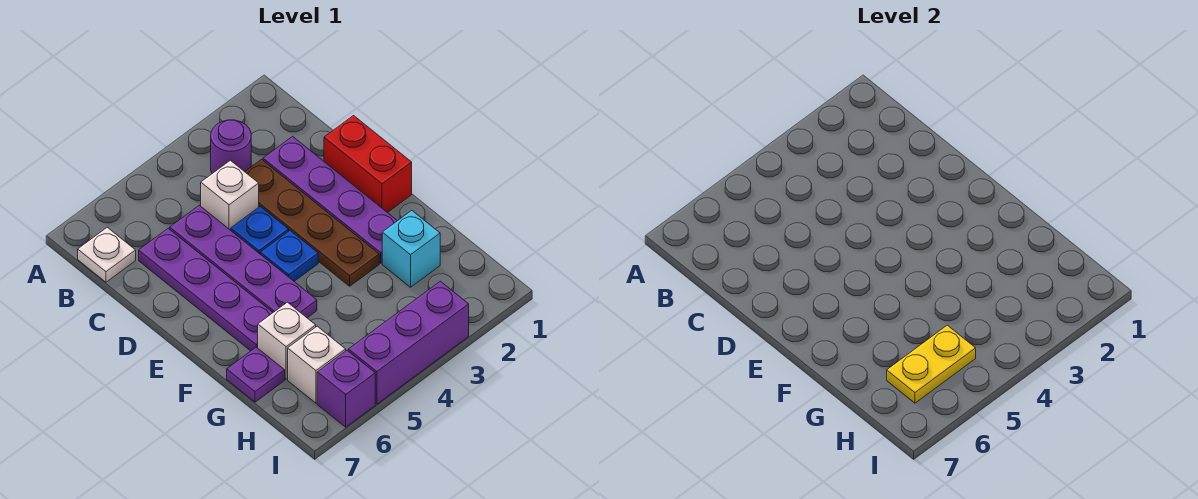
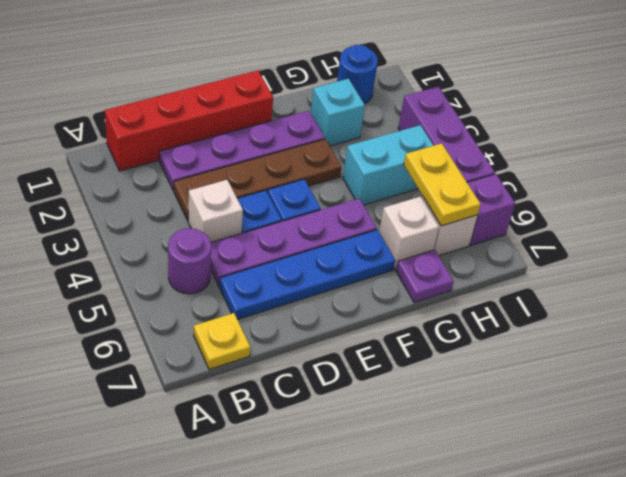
purple 1x1 round brick [211,120,251,173] -> purple 1x1 round brick moved to [168,228,211,294]
white 1x1 plate [78,227,136,282] -> yellow 1x1 plate [194,313,250,370]
purple 1x4 plate [139,228,273,351] -> blue 1x4 plate [219,230,395,319]
red 1x2 brick [324,116,412,213] -> red 1x4 brick [105,71,273,171]
none -> cyan 1x2 brick [343,125,434,205]
none -> blue 1x1 round brick [337,45,378,104]

